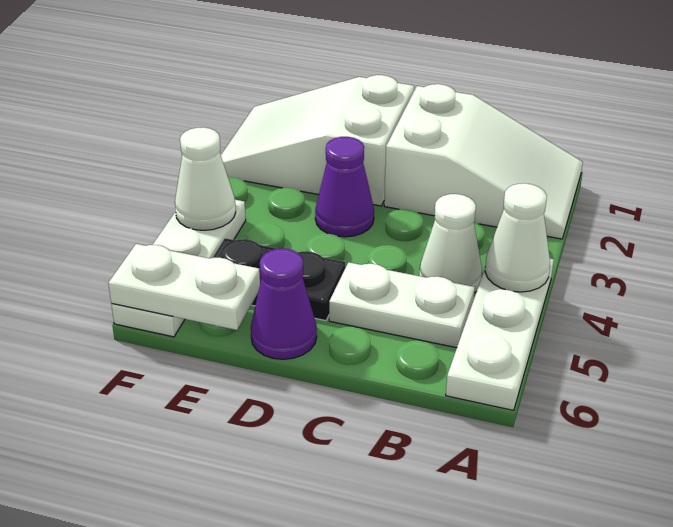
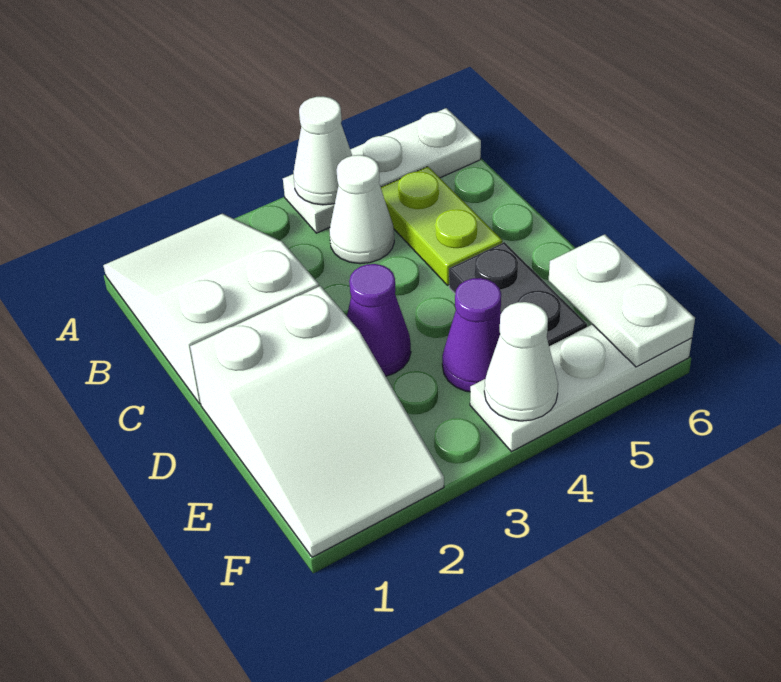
white 1x2 plate [329,262,475,348] -> lime 1x2 plate [381,167,502,285]
purple 1x1 cone [251,249,317,359] -> purple 1x1 cone moved to [442,278,501,392]

